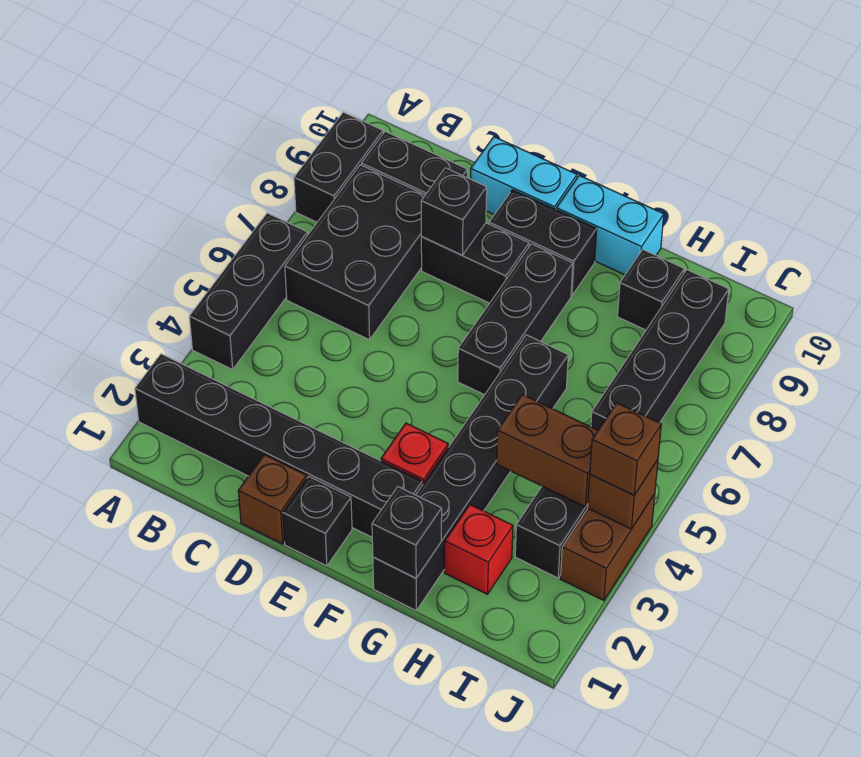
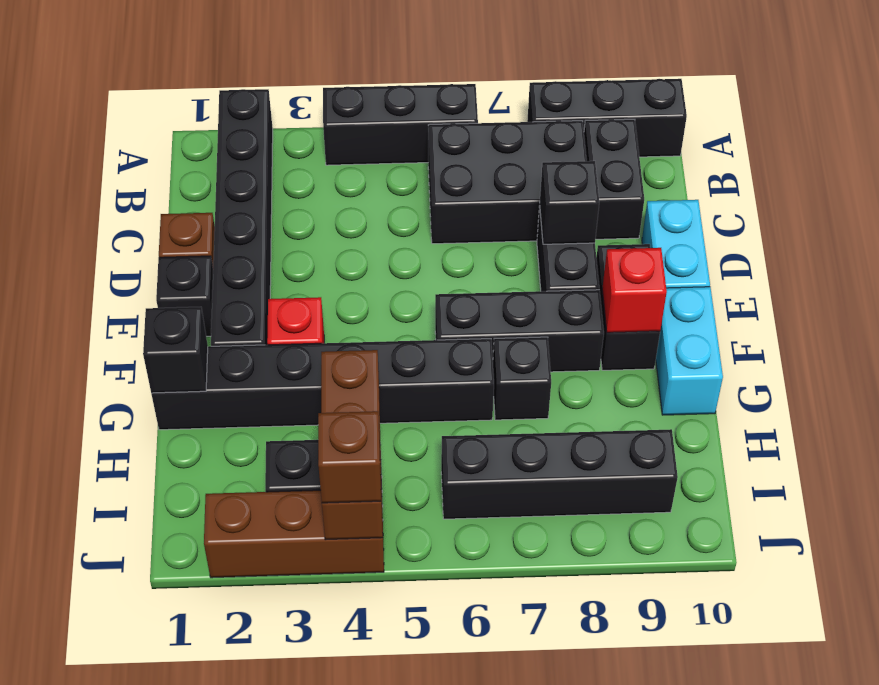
black 1x2 brick [294,112,383,222] -> black 1x3 brick [527,79,687,157]
red 1x1 brick [445,505,513,594] -> red 1x1 brick moved to [602,248,667,333]
black 1x1 brick [618,249,684,330] -> black 1x1 brick moved to [493,337,551,420]
brown 1x2 brick [561,494,655,600] -> brown 1x3 brick [204,490,384,578]

